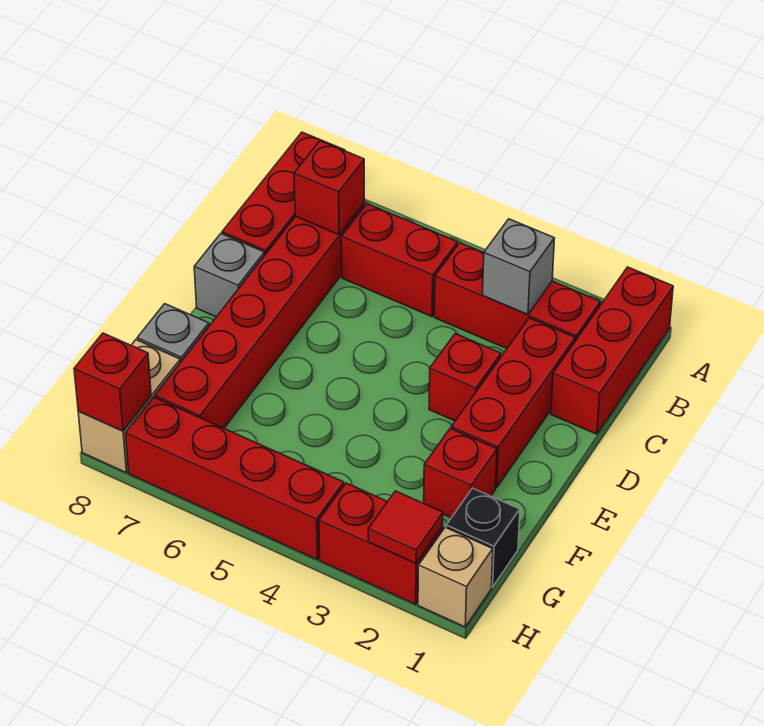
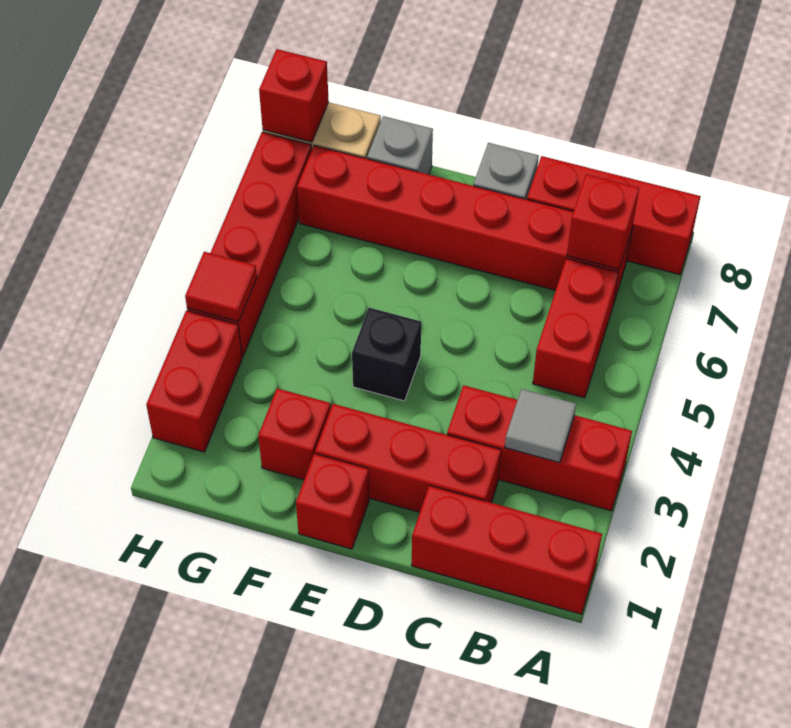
red 1x3 brick [434,243,600,348] -> red 1x3 brick turned to [447,385,632,511]
grey 1x1 brick [482,219,555,314] -> grey 1x1 tile [505,389,576,463]
red 1x1 brick [429,334,501,421] -> red 1x1 brick moved to [296,454,369,549]
black 1x1 brick [446,488,520,587] -> black 1x1 brick moved to [352,308,421,401]
tan 1x1 brick [418,527,493,627] -> none
red 1x1 tile [368,491,443,563] -> red 1x1 tile moved to [185,252,257,322]

